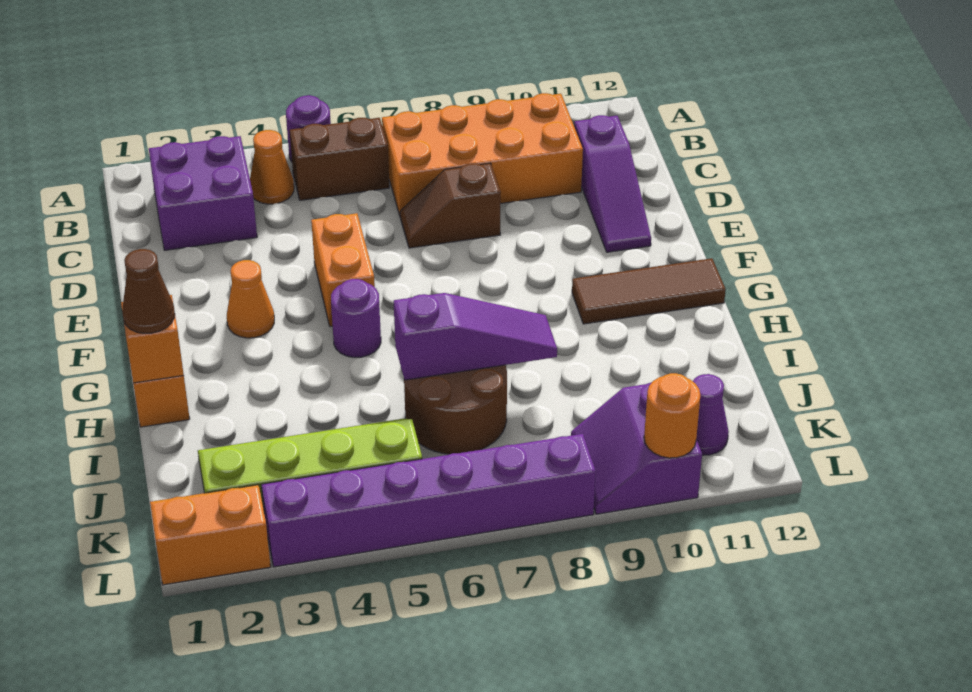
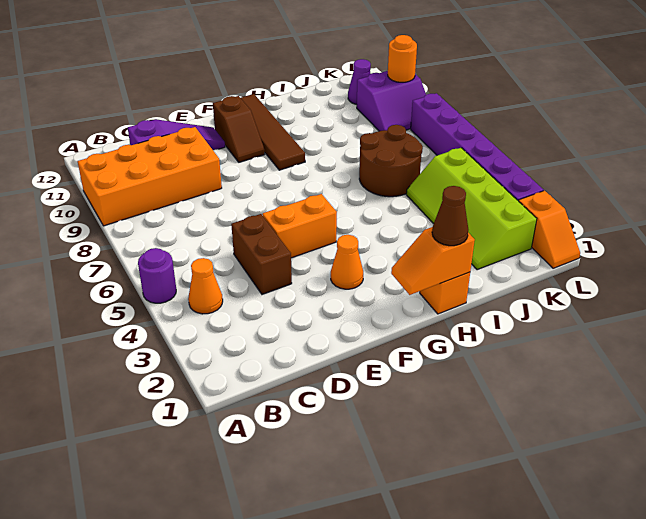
purple 2x2 brick [149,136,257,250] -> none
brown 1x2 brick [290,118,389,200] -> brown 1x2 brick moved to [231,214,292,294]
orange 2x4 brick [382,93,583,215] -> orange 2x4 brick turned to [77,127,222,226]
brown 1x2 slope [400,163,501,248] -> brown 1x2 slope moved to [213,96,265,162]
purple 1x1 round brick [331,279,381,357] -> none
brown 1x3 tile [572,258,726,324] -> brown 1x4 tile [241,94,305,170]
purple 1x3 slope [394,293,557,380] -> none
orange 1x2 brick [150,485,271,585] -> orange 1x2 slope [519,191,580,268]

